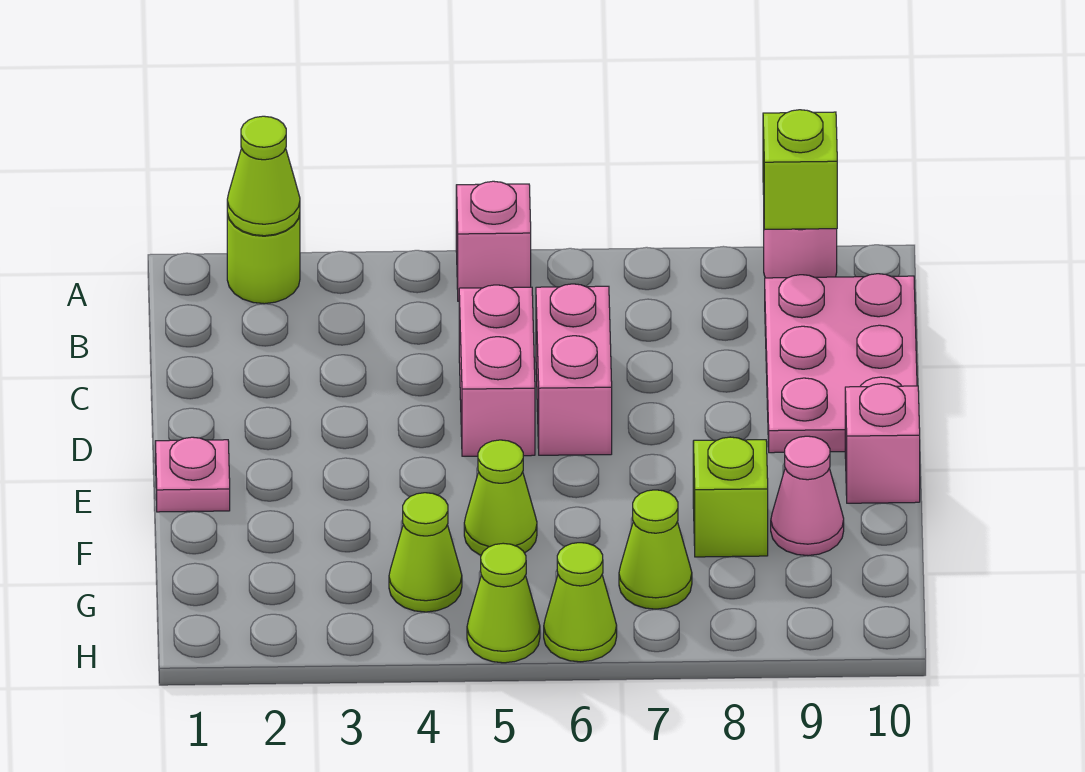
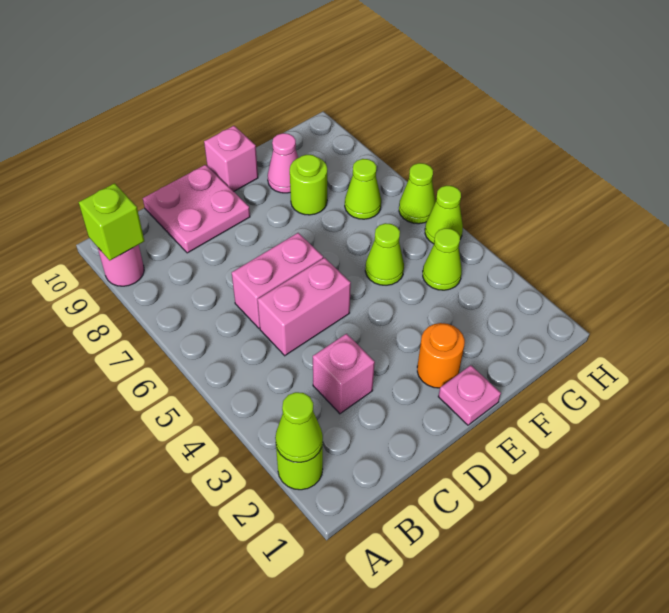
pink 1x1 brick [456,181,531,301] -> pink 1x1 brick moved to [313,334,375,414]
pink 2x3 plate [765,274,917,453] -> pink 2x2 plate [143,165,250,253]
none -> orange 1x1 round brick [417,323,465,388]
lime 1x1 brick [693,437,768,557] -> lime 1x1 round brick [290,155,327,215]

